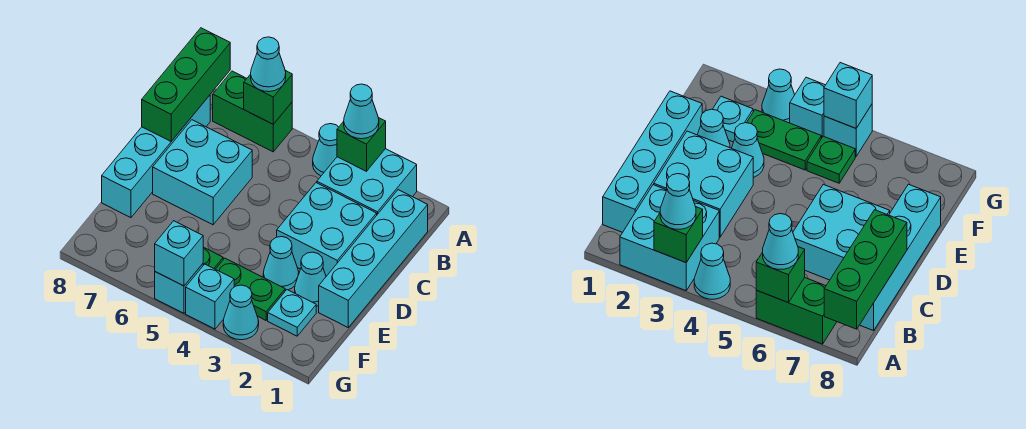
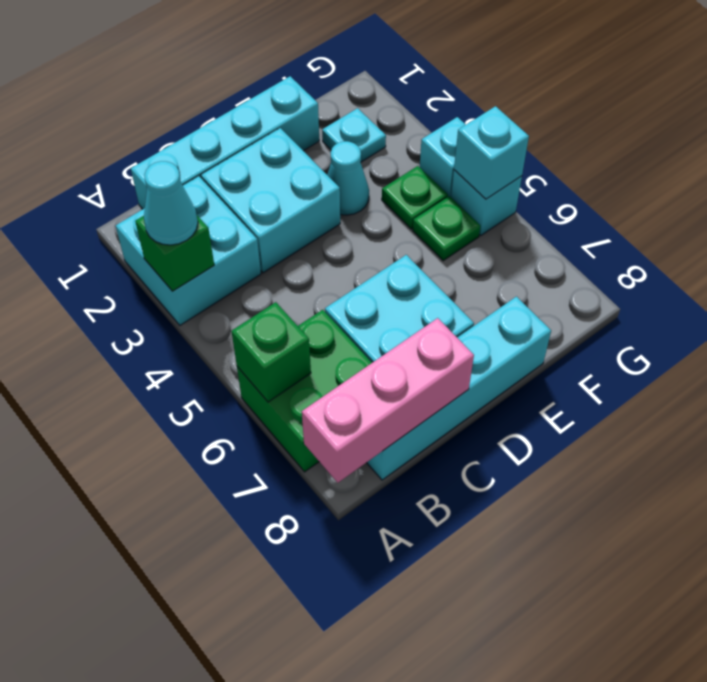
cyan 1x1 cone [313,124,338,176] -> none
green 1x2 brick [213,71,292,152] -> green 2x2 brick [237,310,372,472]
cyan 1x1 cone [251,37,286,92] -> none
green 1x3 brick [142,28,230,141] -> pink 1x3 brick [302,318,474,483]
cyan 1x1 cone [295,252,326,306] -> none
green 1x2 plate [216,258,285,320] -> green 1x1 plate [382,166,448,229]
cyan 1x1 cone [223,285,259,340] -> none

